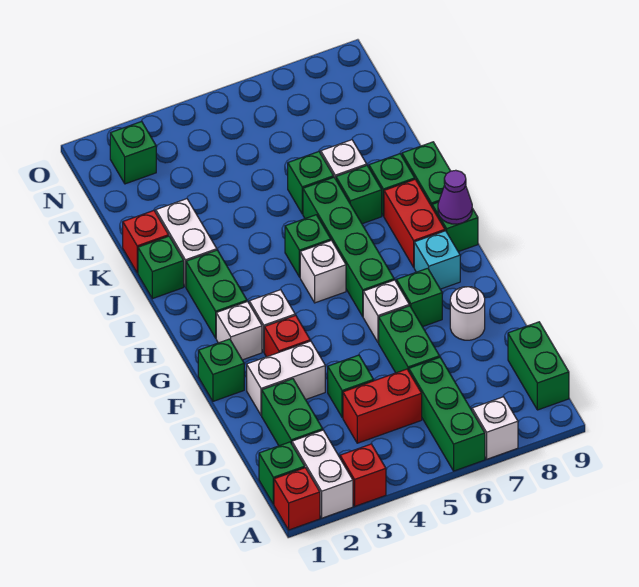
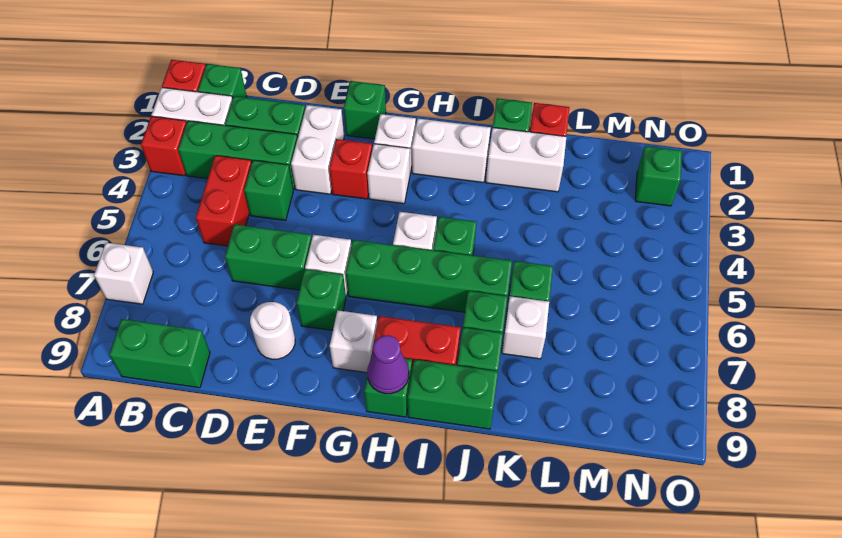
green 1x3 brick [409,357,485,471] -> green 1x3 brick moved to [178,121,298,190]
cyan 1x1 brick [414,231,460,289] -> white 1x1 brick [330,311,377,373]
green 1x2 brick [186,250,247,338] -> white 1x2 brick [412,119,491,183]

